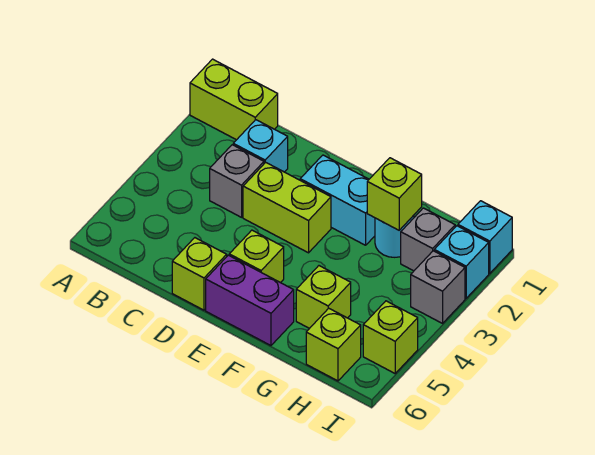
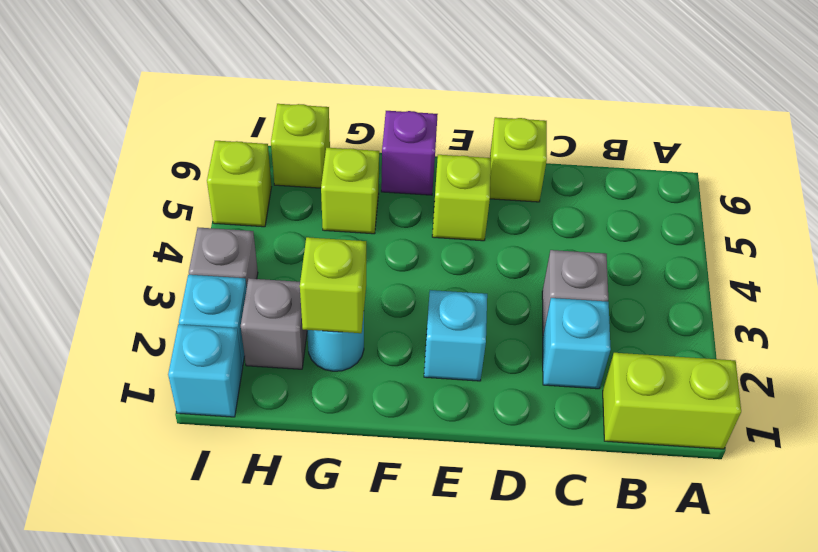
lime 1x2 brick [243,162,331,253] -> none
cyan 1x2 brick [300,155,375,245] -> cyan 1x1 brick [424,290,487,381]
purple 1x2 brick [206,255,294,345] -> purple 1x1 brick [381,111,438,195]

